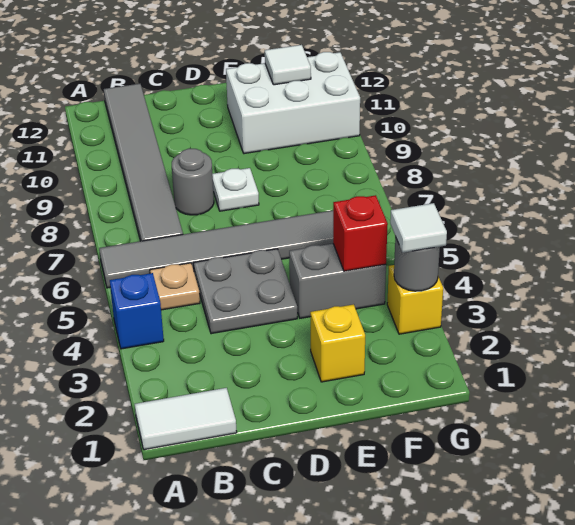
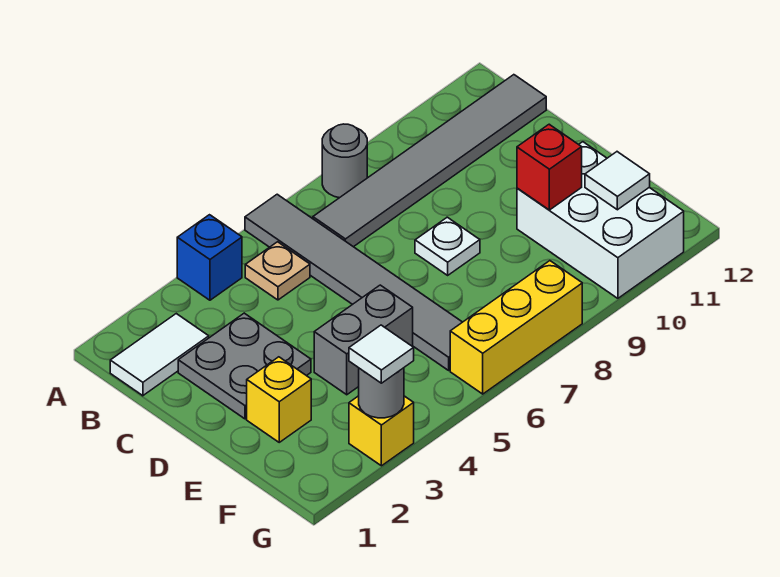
white 1x2 tile [135,388,237,450] -> white 1x2 tile turned to [110,314,209,396]
grey 2x2 plate [194,249,297,334] -> grey 2x2 plate moved to [178,313,311,419]
grey 1x1 round brick [172,148,214,215] -> grey 1x1 round brick moved to [322,124,367,198]
grey 1x2 brick [289,244,386,318] -> grey 1x2 brick turned to [314,285,413,395]
red 1x1 brick [333,195,388,271] -> red 1x1 brick moved to [517,124,582,210]
none -> yellow 1x3 brick [450,261,582,394]

